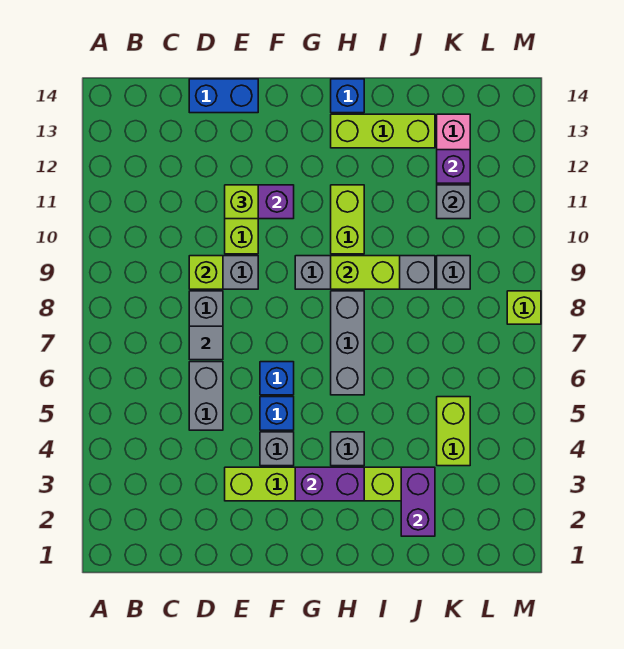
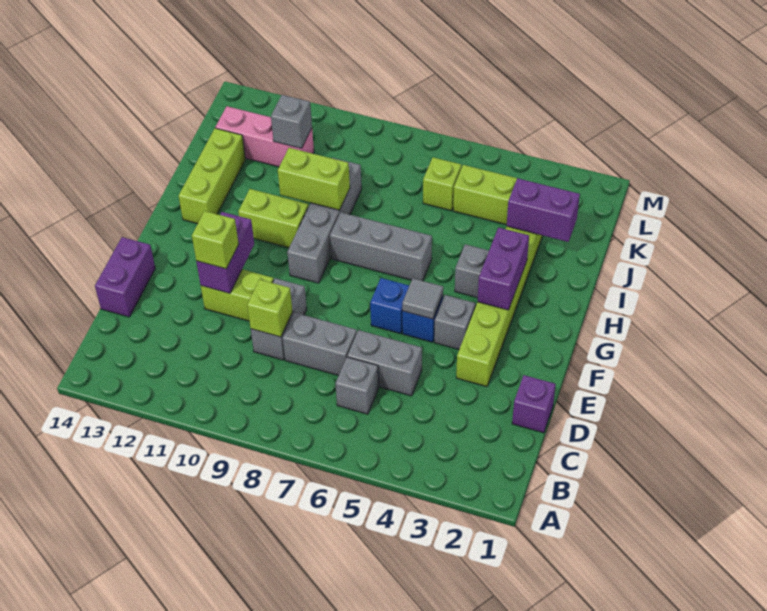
grey 1x1 tile [189,326,223,360] -> grey 1x1 tile moved to [402,278,443,319]
blue 1x2 brick [189,79,258,113] -> purple 1x2 brick [95,237,155,317]
lime 1x2 brick [331,256,400,289] -> lime 1x2 brick turned to [278,148,350,210]
blue 1x1 brick [331,79,364,113] -> none
grey 1x1 brick [437,256,470,289] -> grey 1x1 brick moved to [335,357,379,414]
purple 1x1 brick [437,150,470,183] -> purple 1x1 brick moved to [512,375,556,433]
lime 1x1 brick [507,291,541,324] -> lime 1x1 brick moved to [423,157,461,211]

